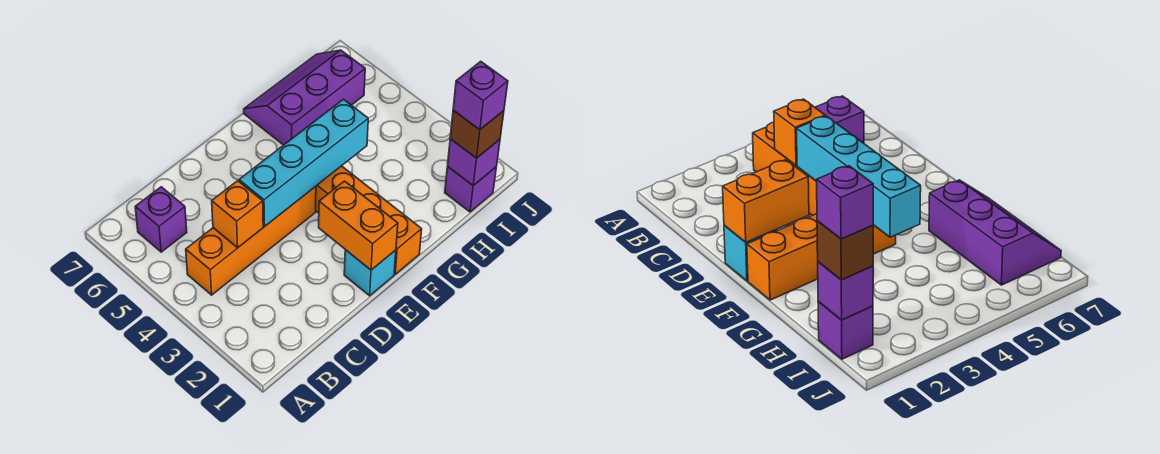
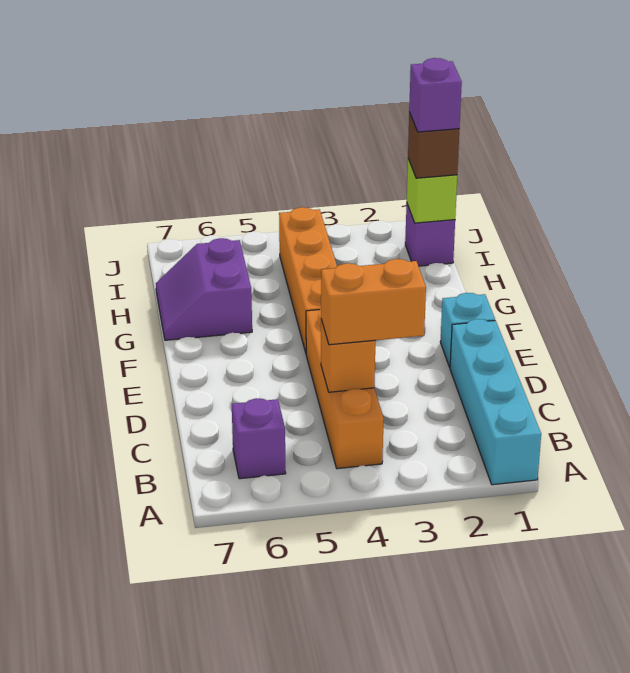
cyan 1x4 brick [239,99,368,226] -> cyan 1x4 brick moved to [450,319,541,485]
orange 1x2 brick [319,181,398,270] -> orange 1x2 brick moved to [321,259,426,345]
orange 1x4 brick [316,166,422,274] -> orange 1x4 brick turned to [279,207,337,353]
purple 2x3 slope [244,50,365,145] -> purple 2x2 slope [156,238,252,340]
purple 1x1 brick [447,139,500,186] -> lime 1x1 brick [407,159,457,223]

